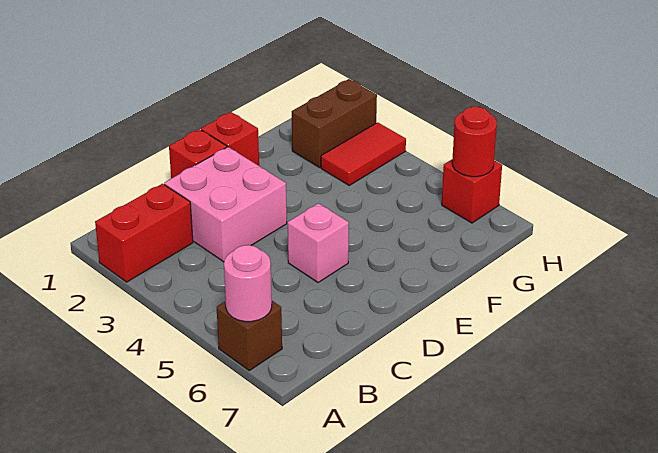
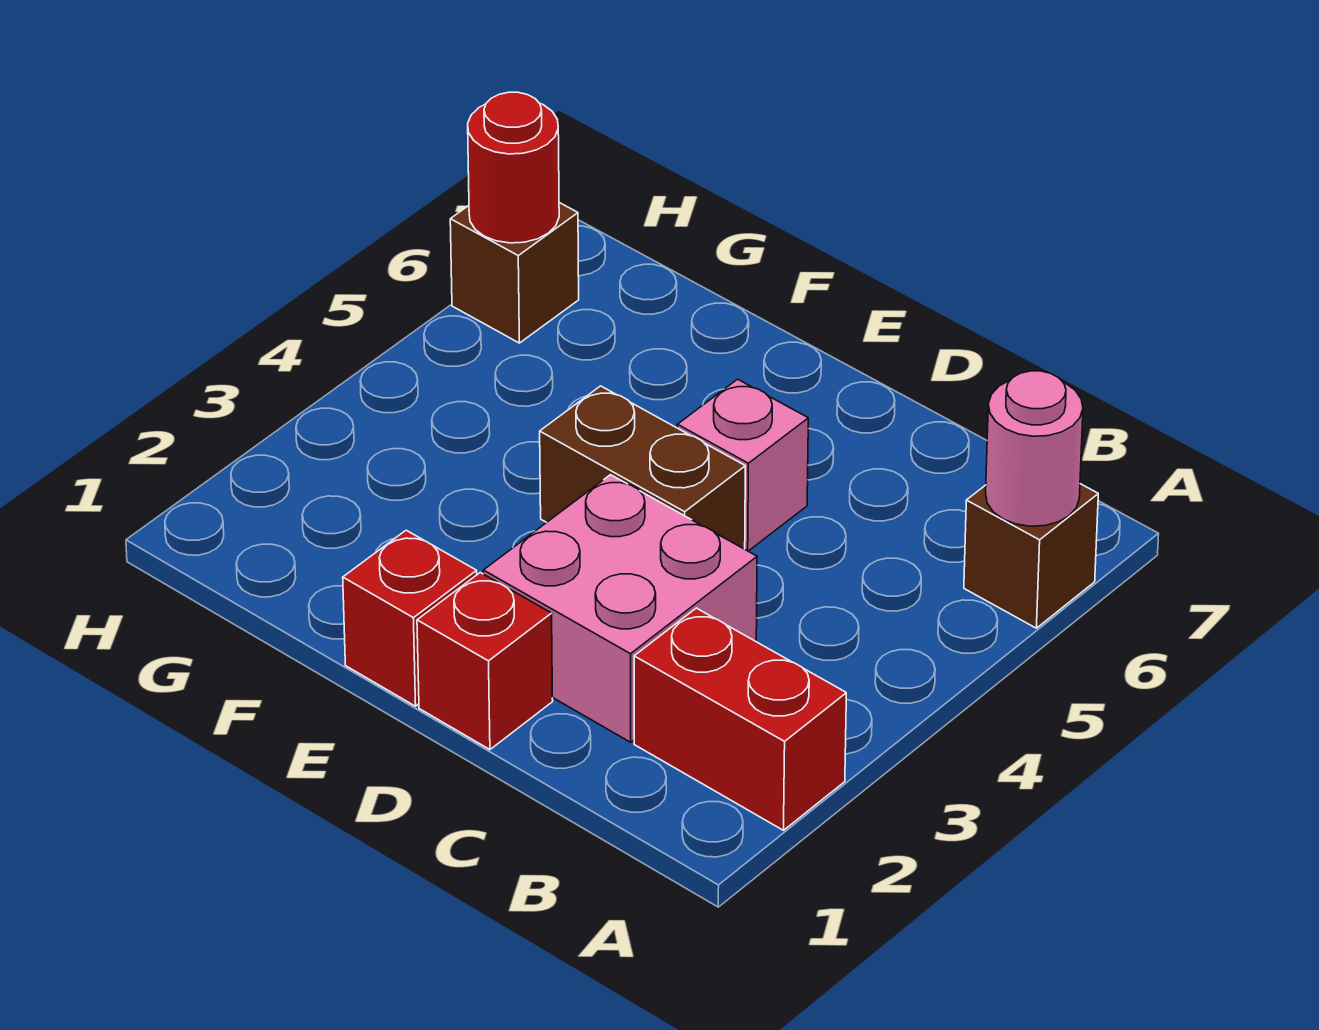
brown 1x2 brick [292,79,377,168] -> brown 1x2 brick moved to [540,386,745,549]
red 1x2 tile [321,122,406,185] -> none
red 1x1 brick [442,160,502,223] -> brown 1x1 brick [450,203,579,343]

